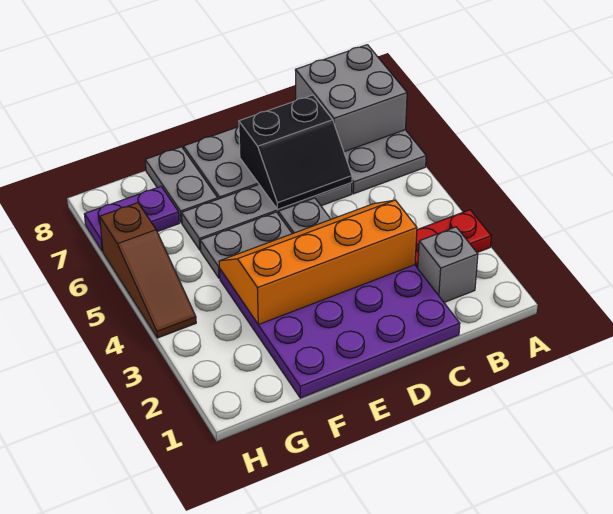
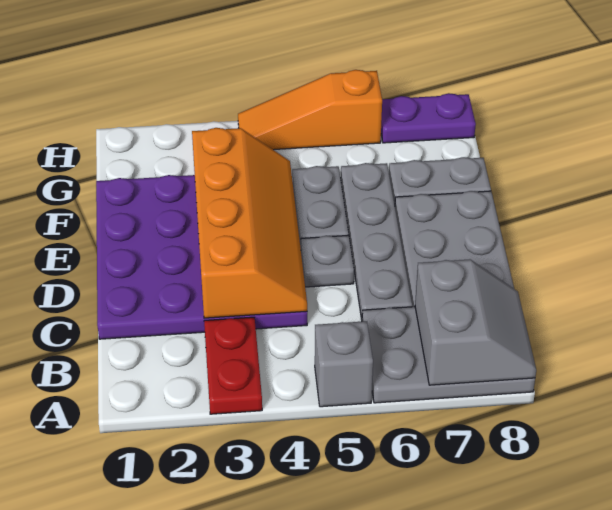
grey 2x2 brick [295,45,407,152] -> grey 2x2 slope [415,260,536,385]
grey 1x1 brick [418,227,478,302] -> grey 1x1 brick moved to [315,321,373,407]
black 2x2 slope [239,95,352,209] -> none
purple 1x2 plate [84,187,179,251] -> purple 1x2 plate turned to [381,93,476,143]
brown 1x3 slope [100,203,196,338] -> orange 1x3 slope [238,70,382,150]

